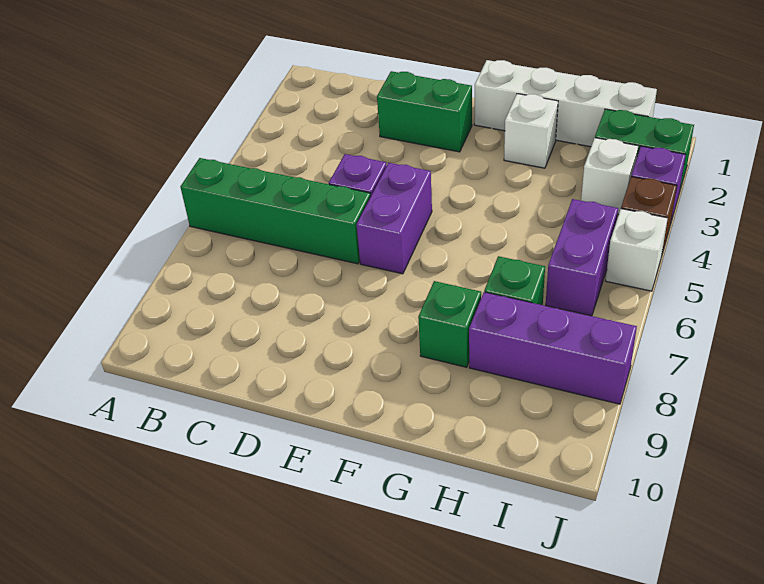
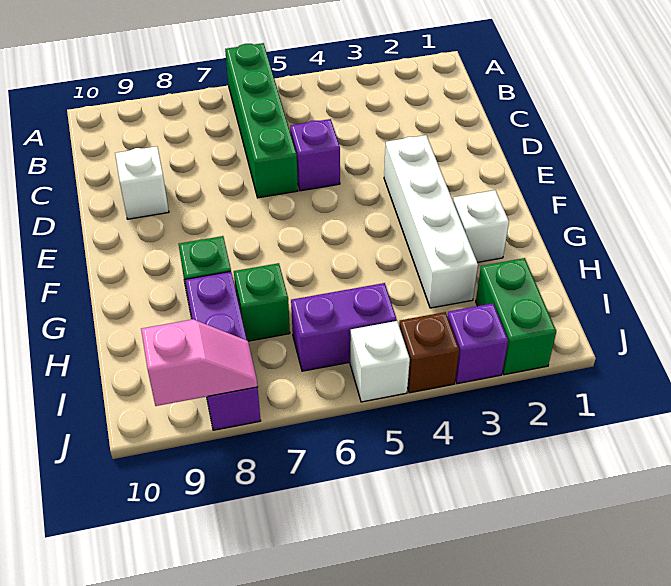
green 1x2 brick [377,71,472,152] -> none
purple 1x2 brick [356,163,432,274] -> none
white 1x4 brick [474,60,657,147] -> white 1x4 brick moved to [384,135,478,308]
white 1x1 brick [581,138,638,215] -> white 1x1 brick moved to [115,146,169,219]
none -> pink 1x2 slope [141,319,257,406]

